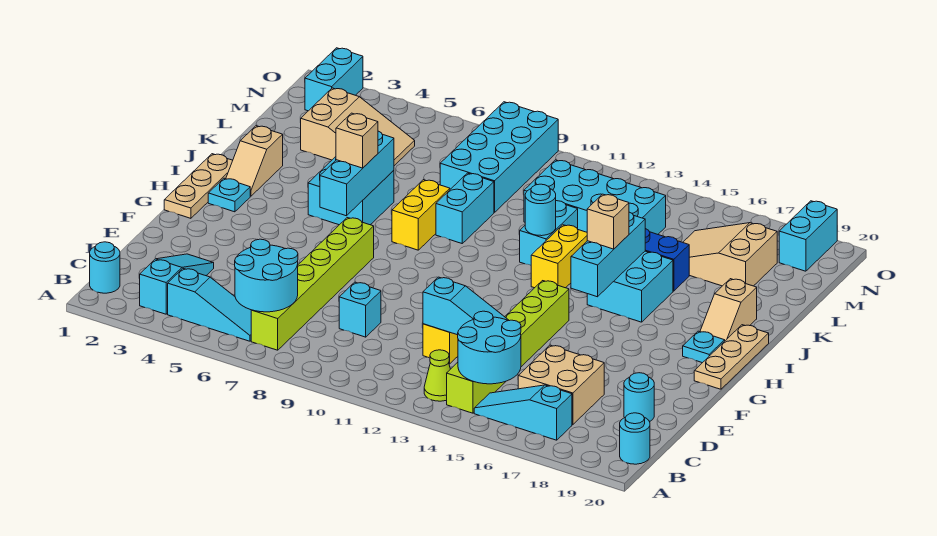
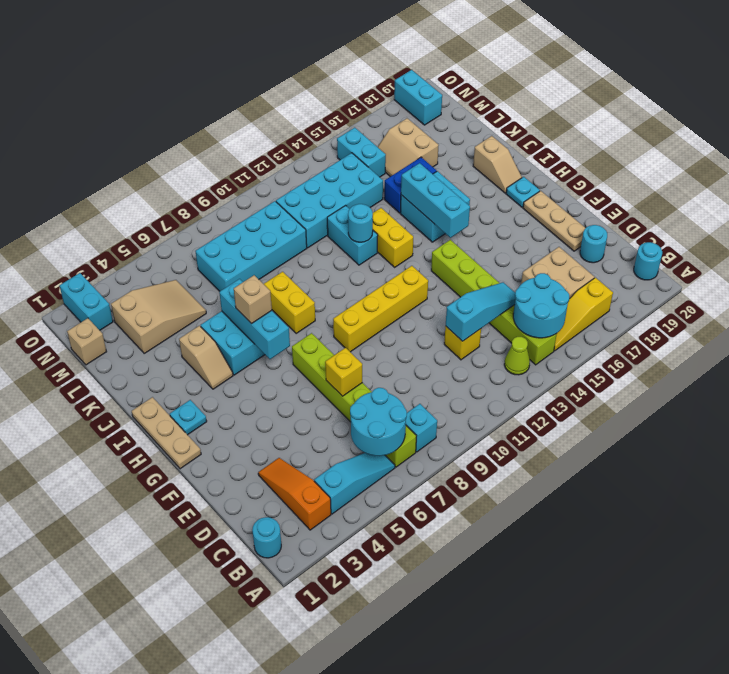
cyan 1x3 slope [140,254,214,314] -> orange 1x3 slope [258,458,331,530]
cyan 1x3 slope [474,385,572,440] -> yellow 1x3 slope [554,278,613,351]
cyan 1x1 brick [339,282,381,337] -> cyan 1x1 brick moved to [406,404,437,452]
none -> yellow 1x1 brick [325,348,362,396]
none -> yellow 1x4 brick [333,266,428,352]
tan 1x3 plate [694,325,769,389] -> tan 1x3 plate moved to [523,191,585,251]
tan 1x2 slope [226,126,283,196] -> tan 1x2 slope moved to [179,326,233,389]
tan 1x1 brick [587,194,629,249] -> tan 1x1 brick moved to [67,318,106,365]
cyan 1x2 brick [436,173,494,243] -> cyan 1x2 brick moved to [337,128,386,177]
cyan 2x4 brick [440,102,558,212] -> cyan 2x4 brick turned to [195,201,307,291]
tan 2x3 slope [683,223,777,286] -> tan 2x2 slope [378,118,439,177]

